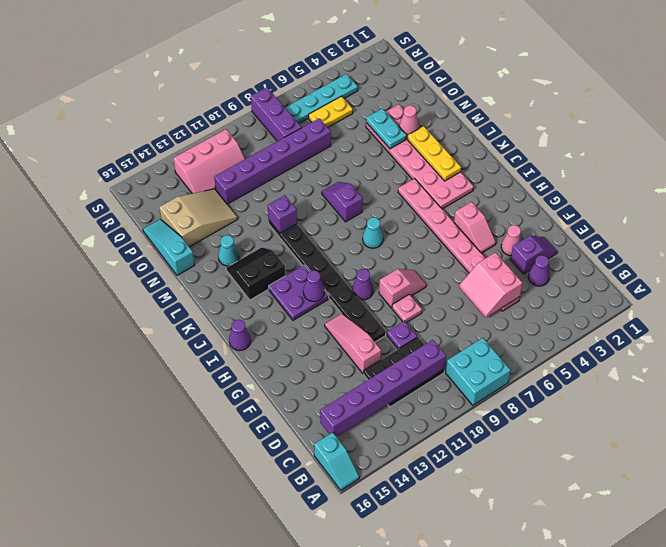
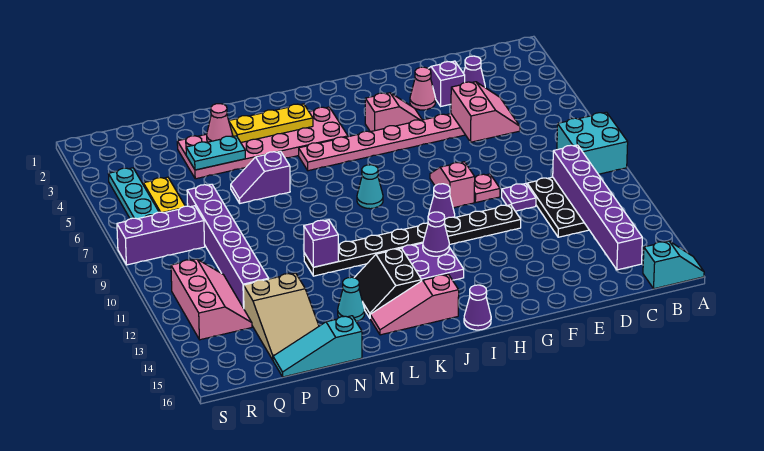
pink 2x2 slope [459,252,523,317] -> pink 2x2 slope turned to [451,82,520,142]
pink 1x3 slope [325,313,381,374] -> pink 1x3 slope moved to [370,274,459,335]
purple 1x2 slope [322,182,363,222] -> purple 1x2 slope moved to [231,151,290,203]
tan 2x3 slope [159,189,238,247] -> tan 2x3 slope turned to [244,273,319,360]

